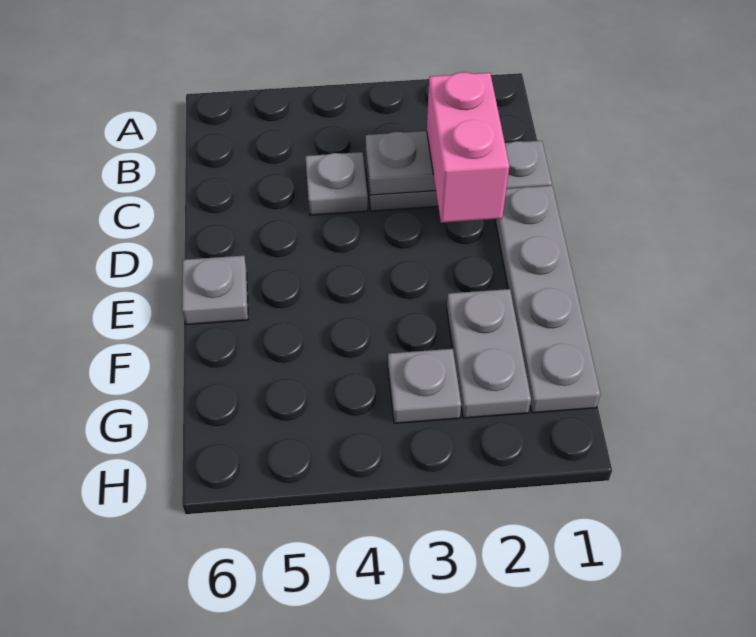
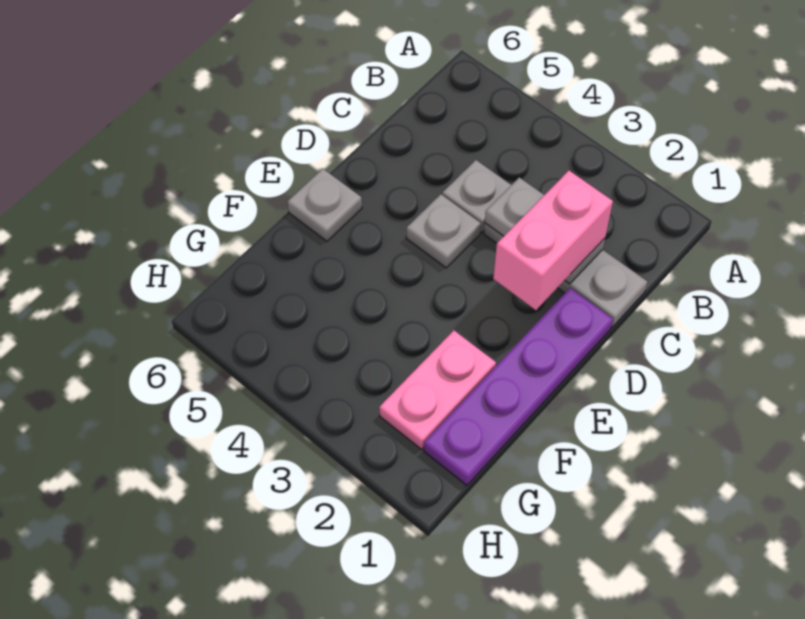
grey 1x4 plate [495,186,601,413] -> purple 1x4 plate [424,288,613,485]
grey 1x2 plate [447,289,531,418] -> pink 1x2 plate [379,330,496,449]
grey 1x1 plate [388,349,461,423] -> grey 1x1 plate moved to [406,194,481,268]

